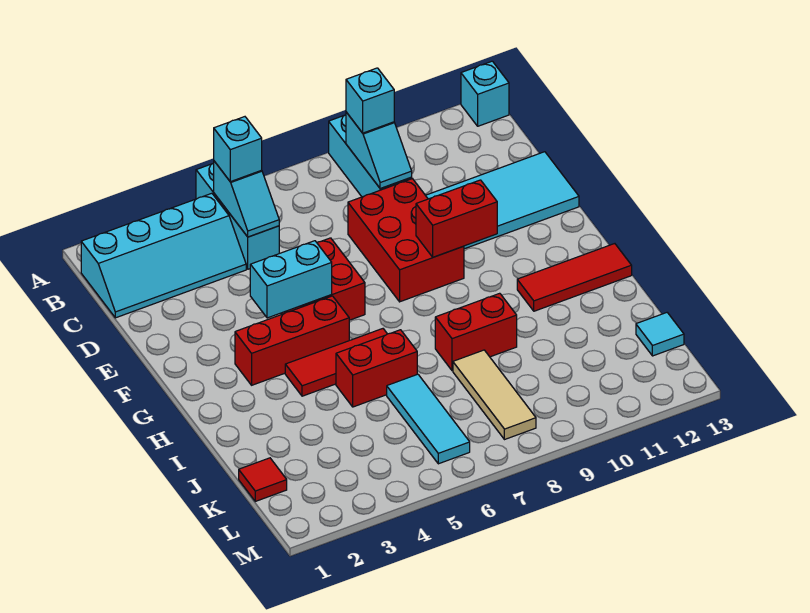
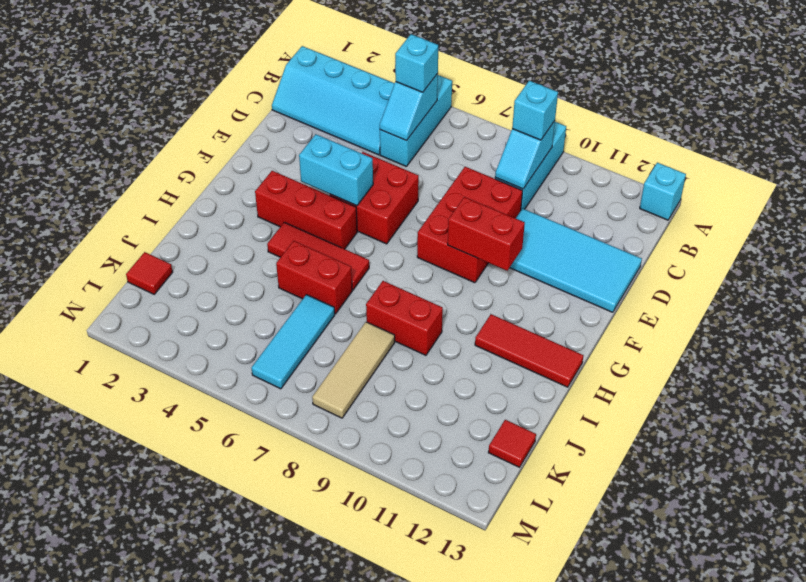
cyan 1x1 tile [636,313,684,356] -> red 1x1 tile [488,420,536,467]

